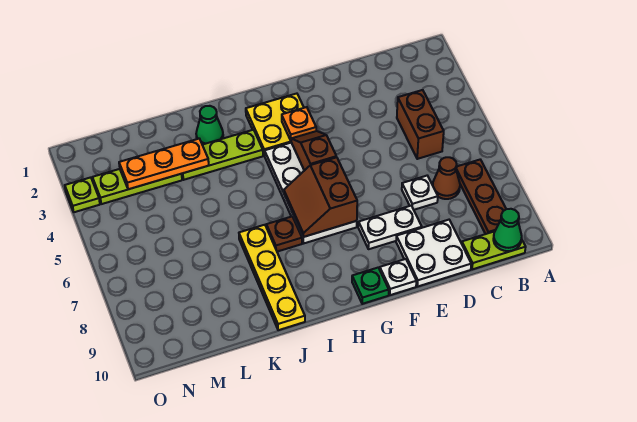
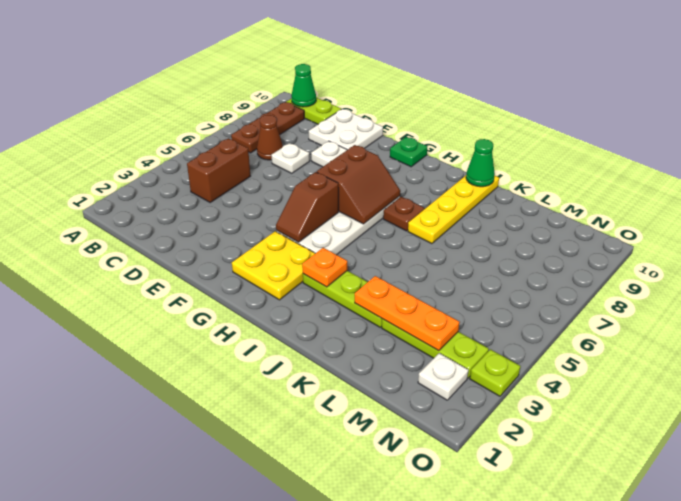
white 1x1 plate [380,259,416,295] -> white 1x1 plate moved to [418,353,469,400]
orange 1x1 plate [282,107,316,140] -> orange 1x1 plate moved to [302,248,347,287]
green 1x1 cone [196,106,223,145] -> green 1x1 cone moved to [466,139,495,187]

